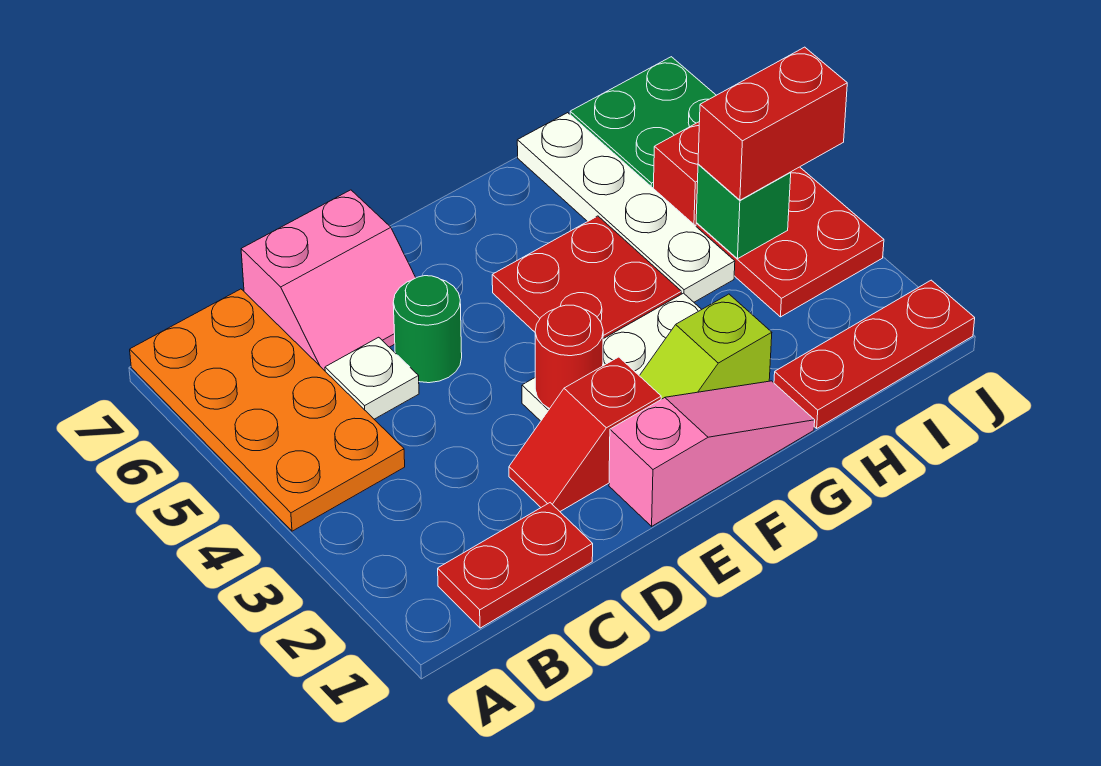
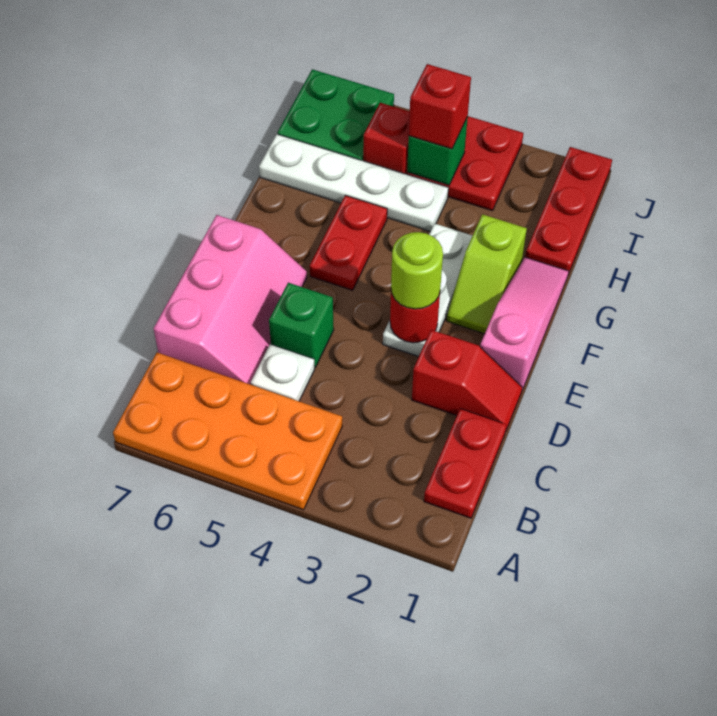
pink 2x2 slope [241,190,416,371] -> pink 2x3 slope [154,215,307,385]
red 1x2 slope [509,357,661,511] -> red 1x2 slope turned to [412,330,522,432]
green 1x1 round brick [393,276,462,383] -> green 1x1 brick [269,283,334,367]
none -> lime 1x1 round brick [391,232,443,309]
red 2x2 plate [492,216,681,339] -> red 1x2 plate [310,195,387,290]
red 1x2 brick [698,47,847,200] -> red 1x1 brick [409,64,471,149]

